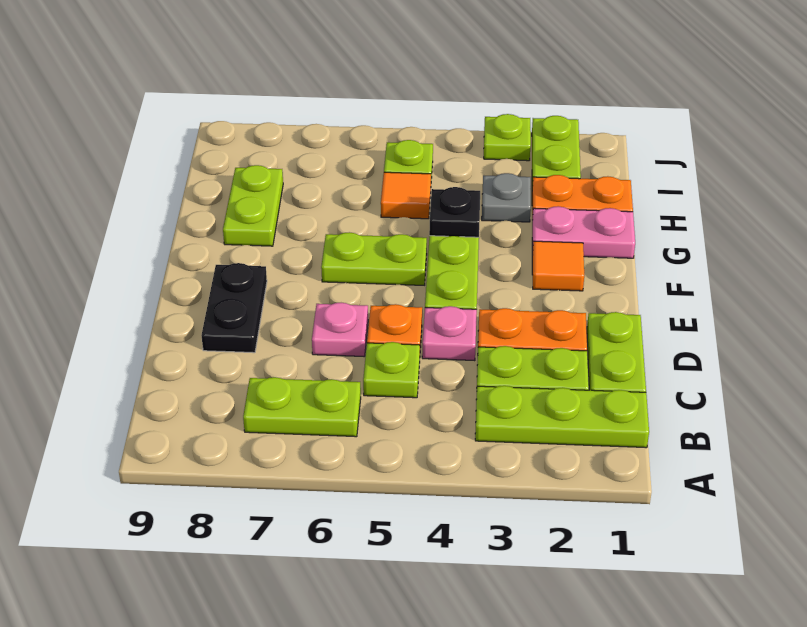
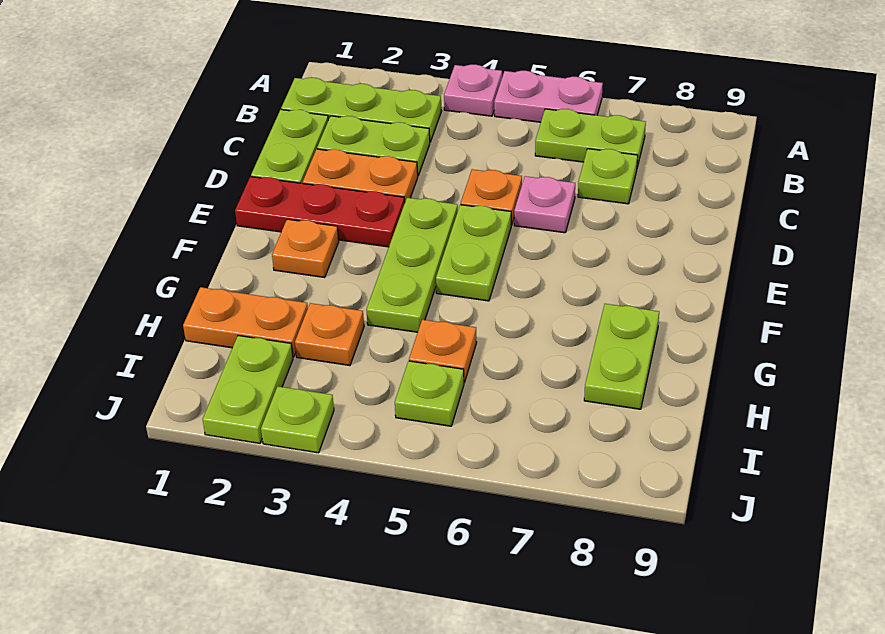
lime 1x1 plate [363,342,420,398] -> lime 1x1 plate moved to [578,149,638,204]
pink 1x1 plate [422,306,477,361] -> pink 1x1 plate moved to [444,65,502,116]
black 1x2 plate [202,263,267,353] -> none
none -> red 1x3 plate [235,177,405,247]
orange 1x1 tile [532,241,584,291] -> orange 1x1 plate [272,219,339,278]
lime 1x2 plate [321,232,427,285] -> lime 1x2 plate turned to [436,205,511,301]
pink 1x2 plate [532,206,635,258] -> pink 1x2 plate moved to [494,71,603,122]
black 1x1 plate [429,187,480,237] -> none
grey 1x1 plate [482,173,531,222] -> orange 1x1 plate [295,303,364,366]
orange 1x1 tile [381,172,431,219] -> orange 1x1 plate [409,320,477,383]

